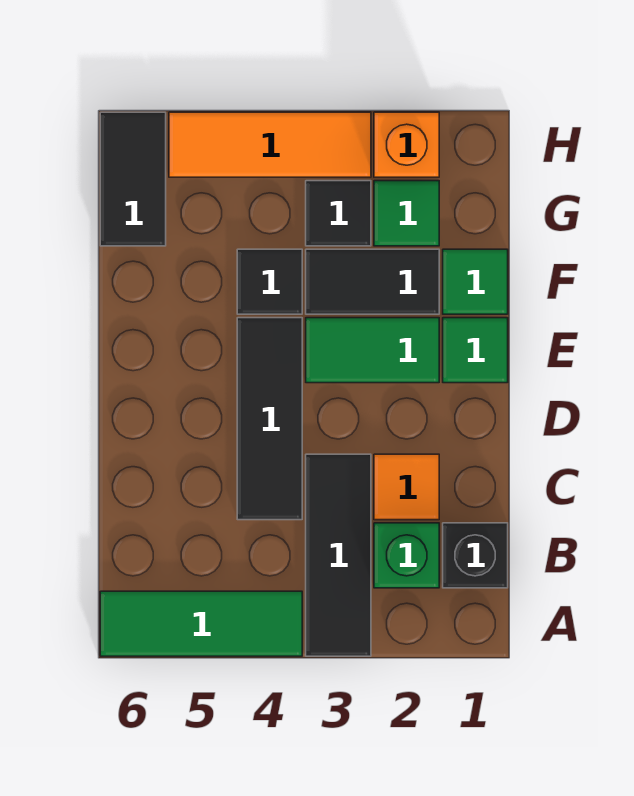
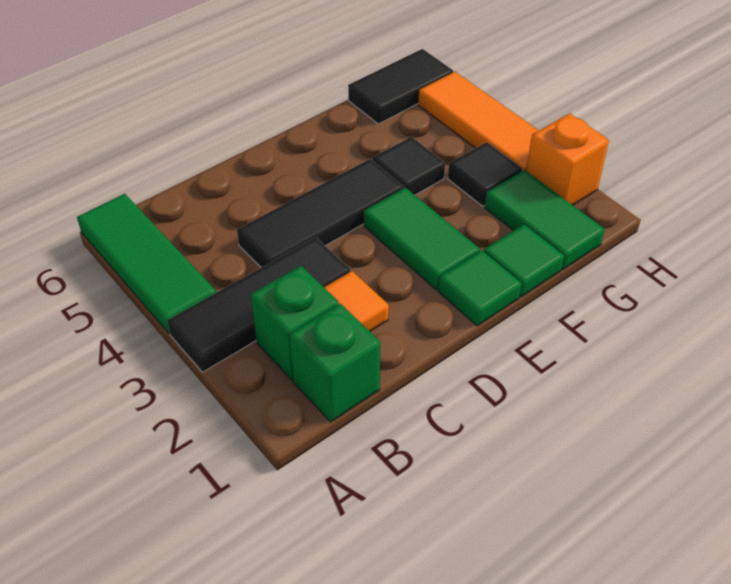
black 1x1 brick [443,523,508,588] -> green 1x1 brick [289,304,381,422]
black 1x2 tile [306,249,439,314] -> none
green 1x1 tile [374,181,439,246] -> green 1x2 tile [485,170,605,269]

